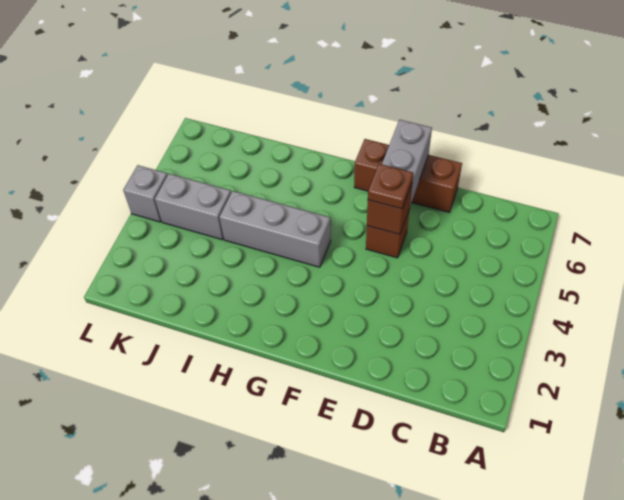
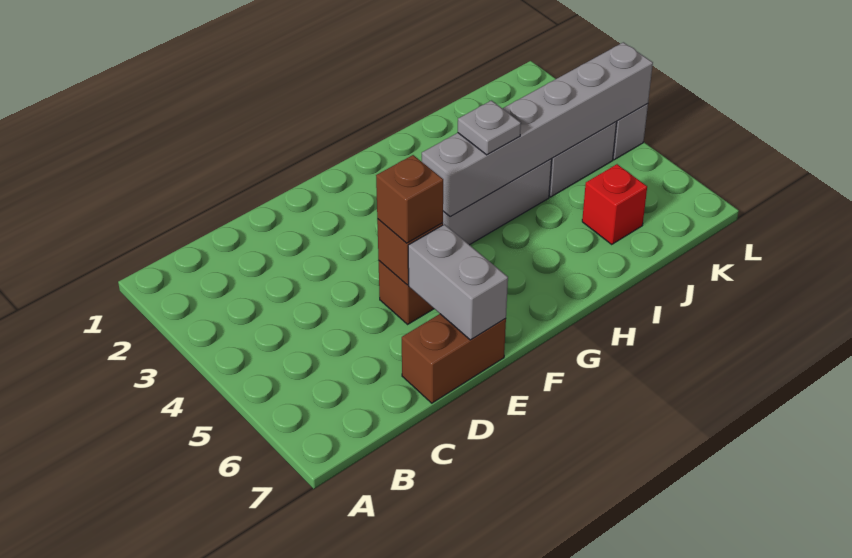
brown 1x3 brick [354,139,462,212] -> brown 1x2 brick [402,314,506,403]
brown 1x1 plate [368,164,413,209] -> brown 1x1 brick [376,155,443,243]
none -> grey 1x6 brick [422,42,653,217]
none -> grey 1x1 plate [458,101,521,155]
none -> red 1x1 brick [582,164,647,244]

